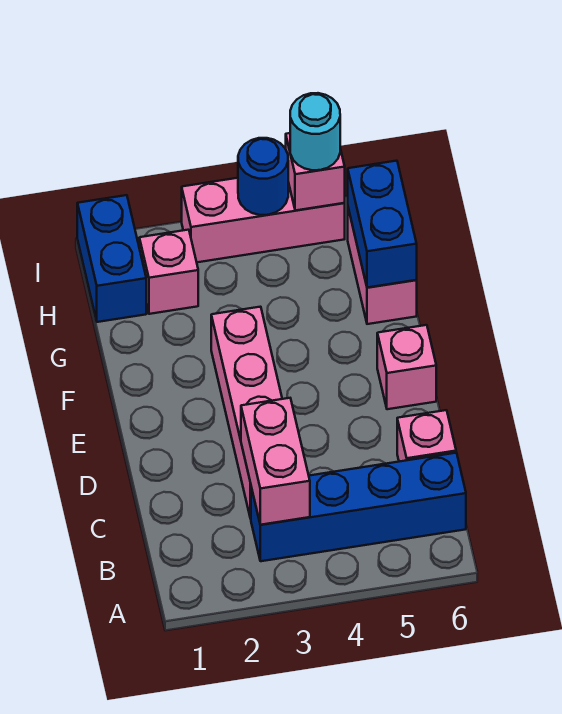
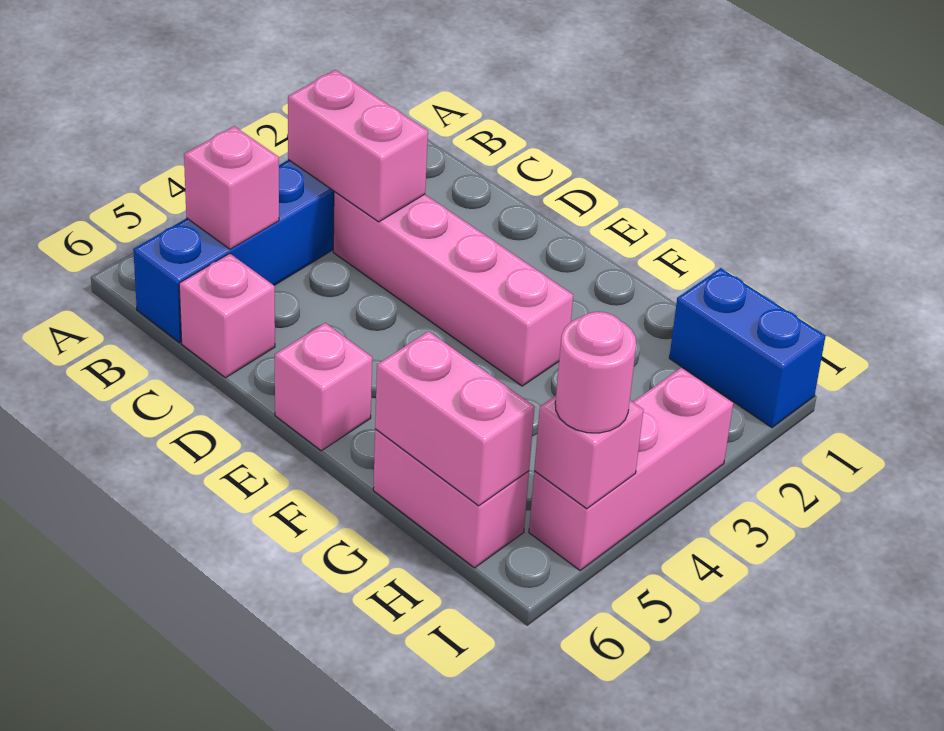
blue 1x2 brick [348,161,417,288] -> pink 1x2 brick [375,331,535,506]
pink 1x1 brick [139,230,198,314] -> pink 1x1 brick moved to [184,126,279,249]
blue 1x1 round brick [238,138,288,215] -> none
cyan 1x1 round brick [290,93,340,170] -> pink 1x1 round brick [555,312,636,433]

